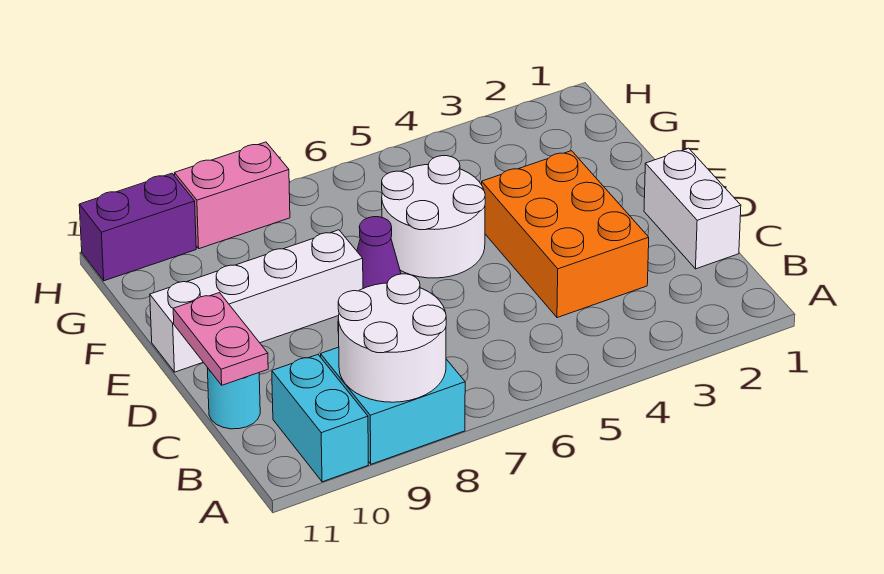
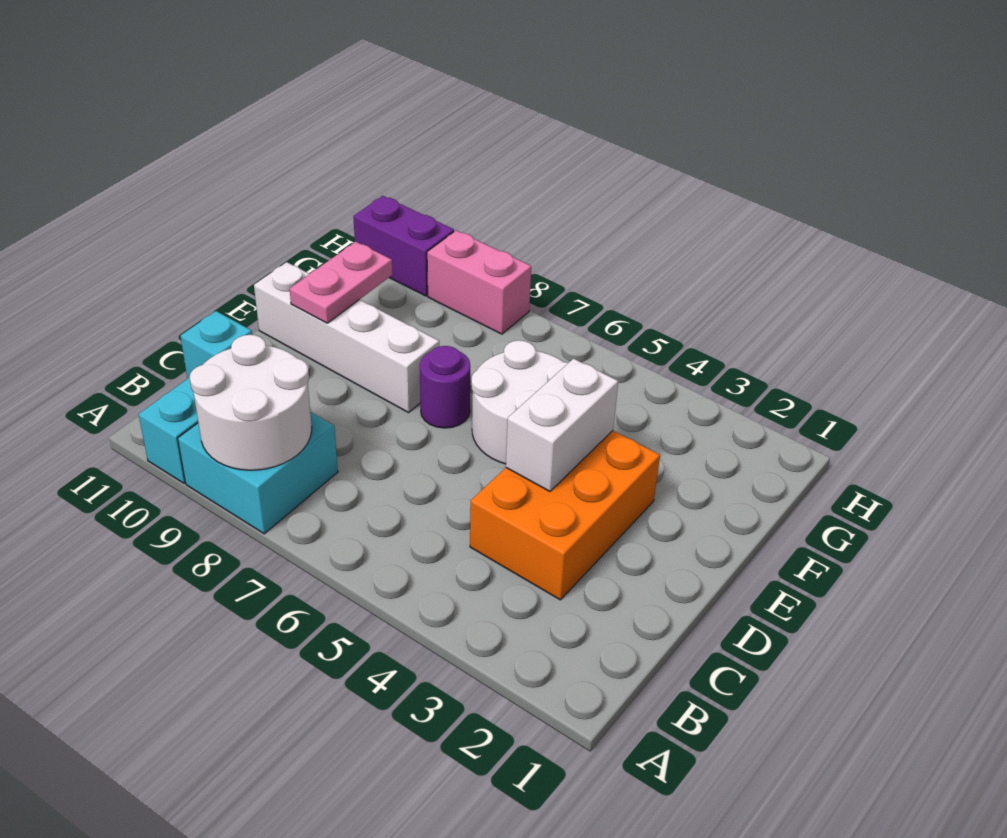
white 1x2 brick [644,148,741,269] -> white 1x2 brick moved to [506,359,618,491]
cyan 1x1 round brick [207,368,260,429] -> cyan 1x1 brick [181,311,252,379]
pink 1x2 plate [173,293,268,385] -> pink 1x2 plate moved to [290,242,392,323]
purple 1x1 cone [357,217,401,289] -> purple 1x1 round brick [420,346,470,428]

